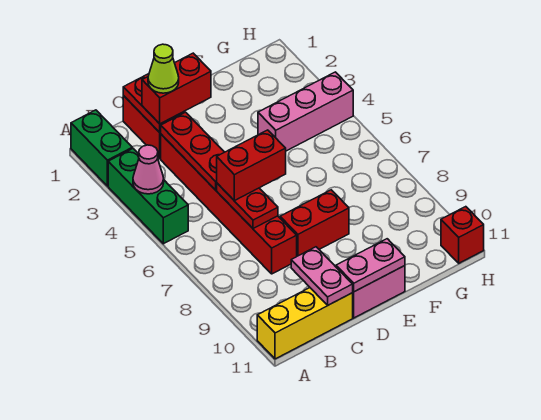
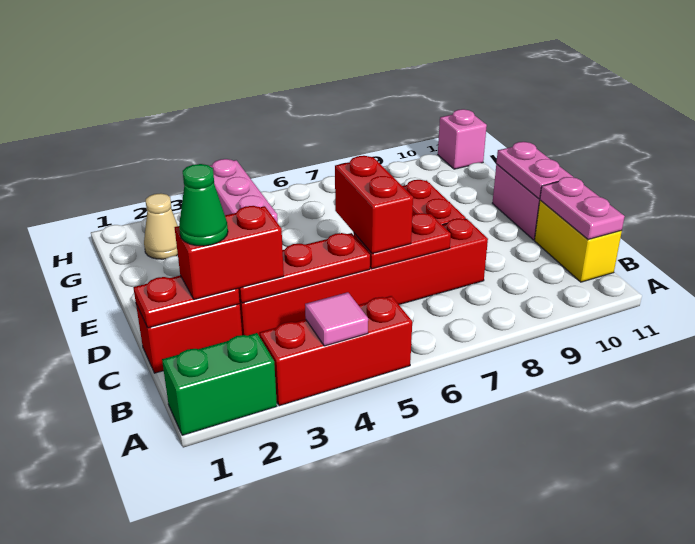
green 1x3 brick [108,148,188,244] -> red 1x3 brick [259,296,412,406]
pink 1x1 cone [133,145,164,194] -> pink 1x1 tile [305,292,368,346]
yellow 1x3 brick [257,288,353,359] -> yellow 1x2 brick [535,200,622,282]
red 1x2 brick [142,53,211,124] -> red 1x2 brick turned to [175,206,284,299]
lime 1x1 cone [148,44,179,93] -> green 1x1 cone [179,164,228,246]
pink 1x2 plate [291,247,353,305] -> pink 1x2 plate turned to [540,177,625,240]
none -> tan 1x1 cone [144,193,178,259]
red 1x1 brick [441,207,484,263] -> pink 1x1 brick [438,109,487,169]

